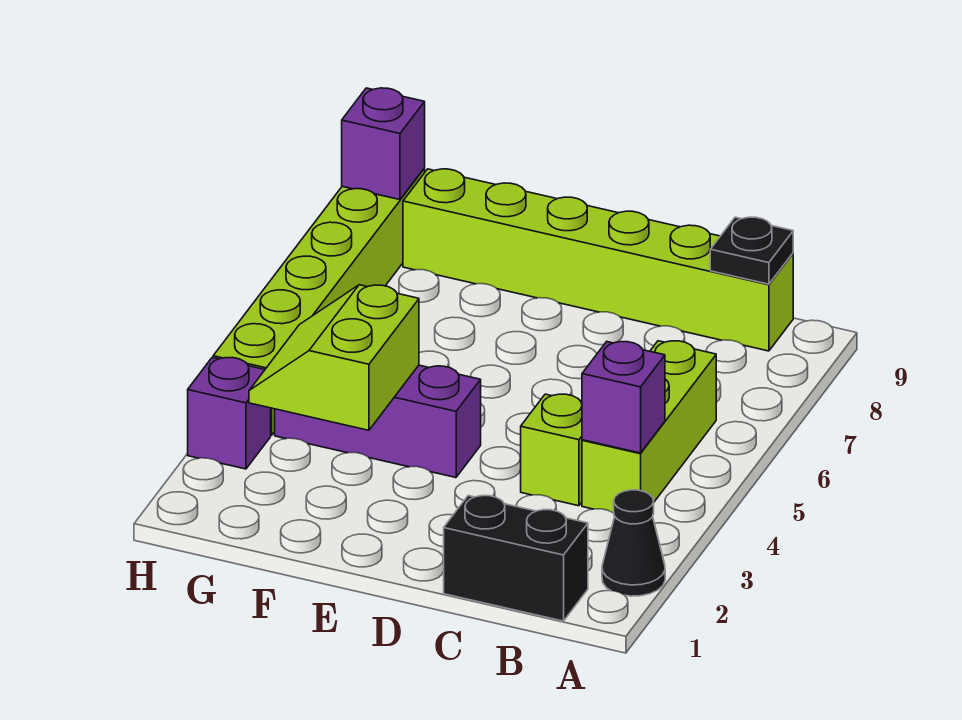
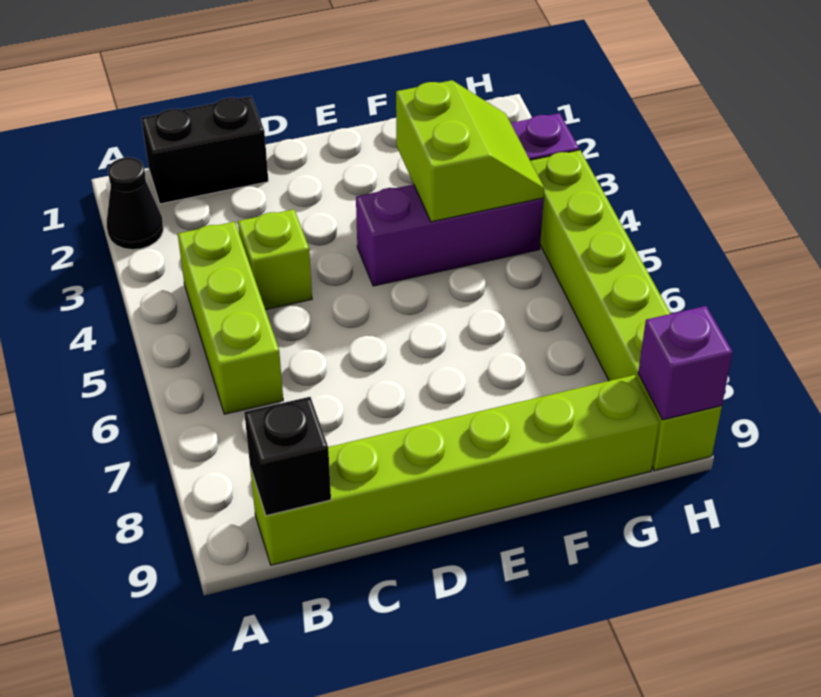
purple 1x1 brick [582,342,665,453] -> none
black 1x1 plate [710,217,793,284] -> black 1x1 brick [244,397,331,516]

